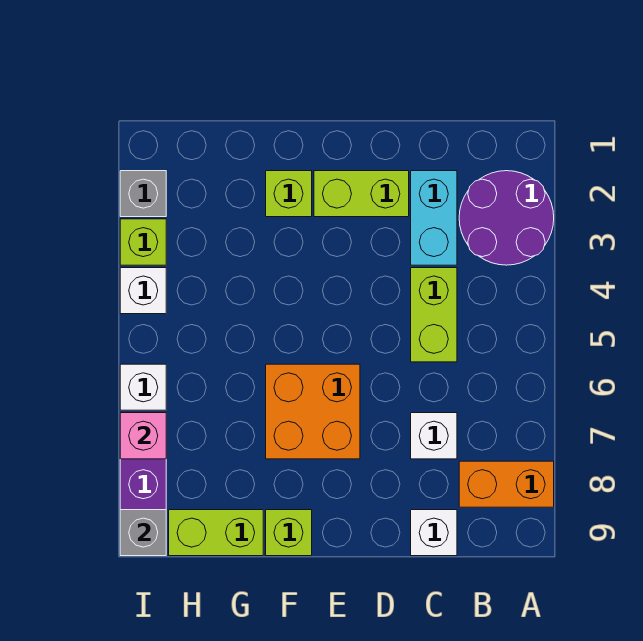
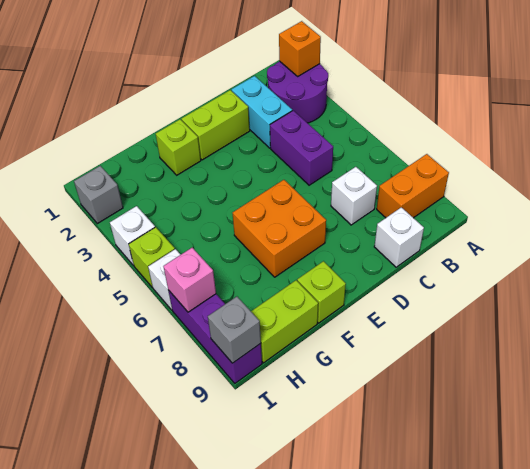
none -> orange 1x1 brick [279,21,321,76]
lime 1x2 brick [411,268,457,362] -> purple 1x2 brick [270,111,333,185]
lime 1x1 brick [120,219,166,265] -> lime 1x1 brick moved to [129,227,175,287]

